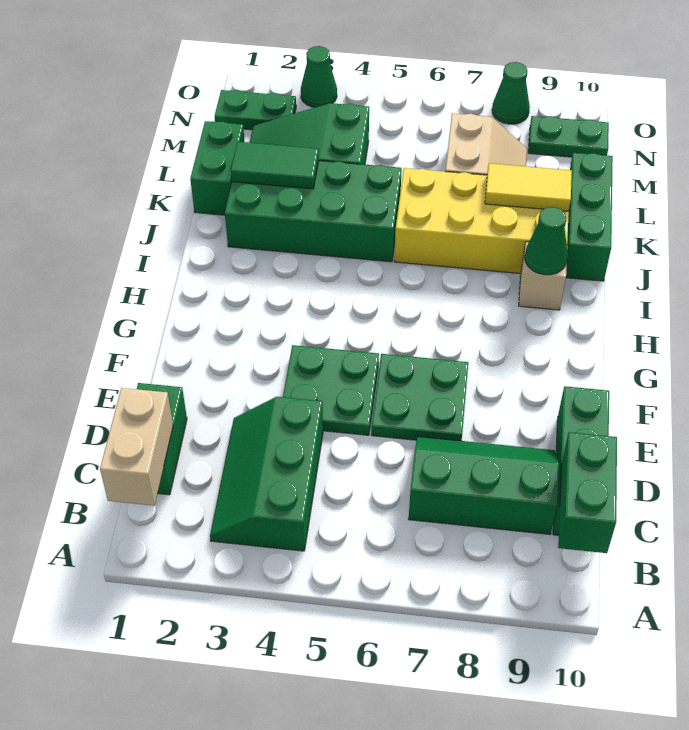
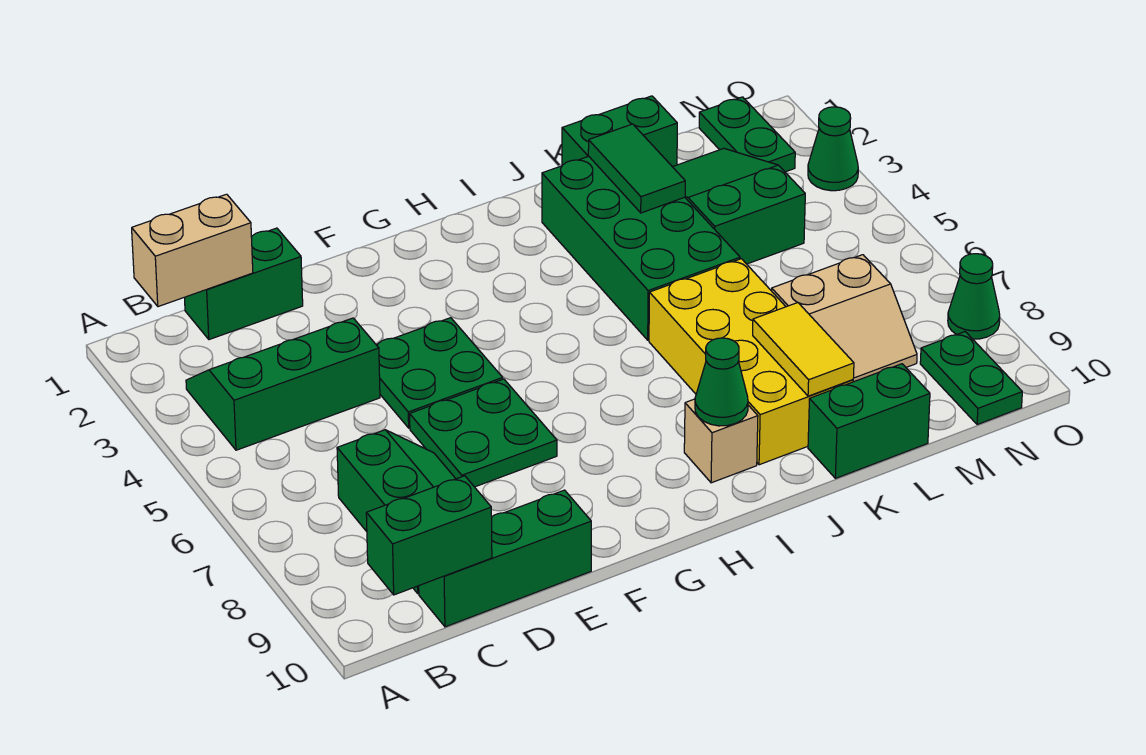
green 1x3 brick [566,153,613,281] -> green 1x2 brick [808,364,930,478]

